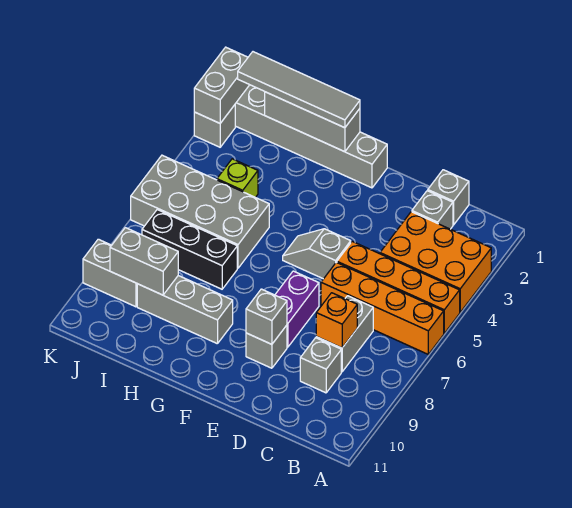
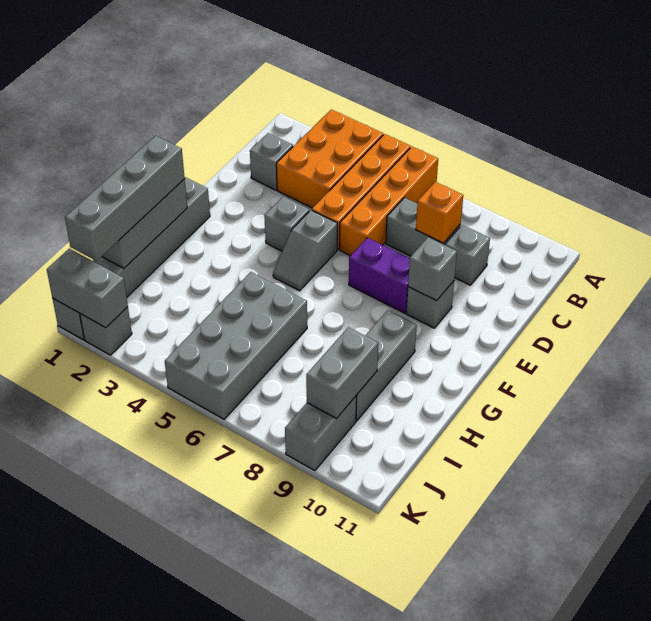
grey 1x1 brick [428,170,469,225] -> grey 1x1 brick moved to [264,196,309,251]
grey 1x4 tile [238,52,360,128] -> grey 1x4 brick [65,136,185,261]
black 1x3 brick [142,210,237,289] -> none
lime 1x1 brick [217,159,258,197] -> none

